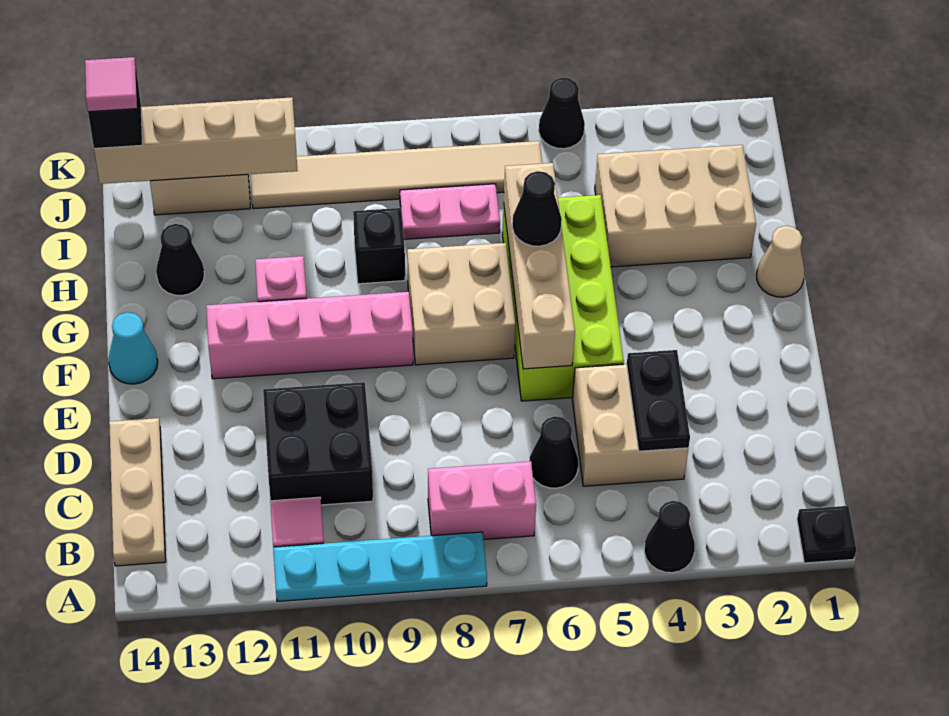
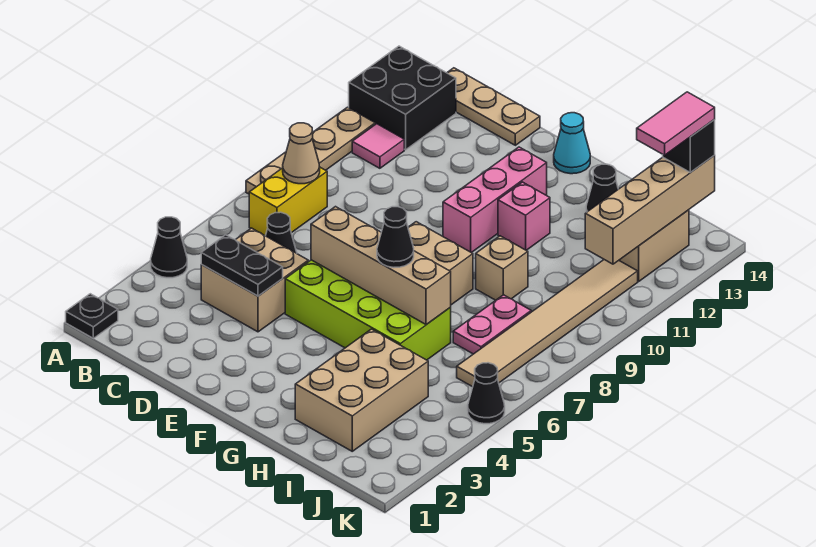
cyan 1x4 plate [273,532,487,601] -> tan 1x4 plate [246,107,375,194]
pink 1x2 brick [428,461,536,539] -> yellow 1x2 brick [249,168,327,236]
black 2x2 brick [263,382,373,505] -> black 2x2 brick moved to [349,46,456,150]
pink 1x4 brick [206,292,413,379] -> pink 1x3 brick [443,147,547,253]
tan 1x1 cone [757,226,804,297] -> tan 1x1 cone moved to [283,123,320,184]
black 1x1 brick [353,208,405,284] -> tan 1x1 brick [476,236,528,300]
pink 1x1 tile [85,57,138,112] -> pink 1x2 tile [637,92,715,155]

